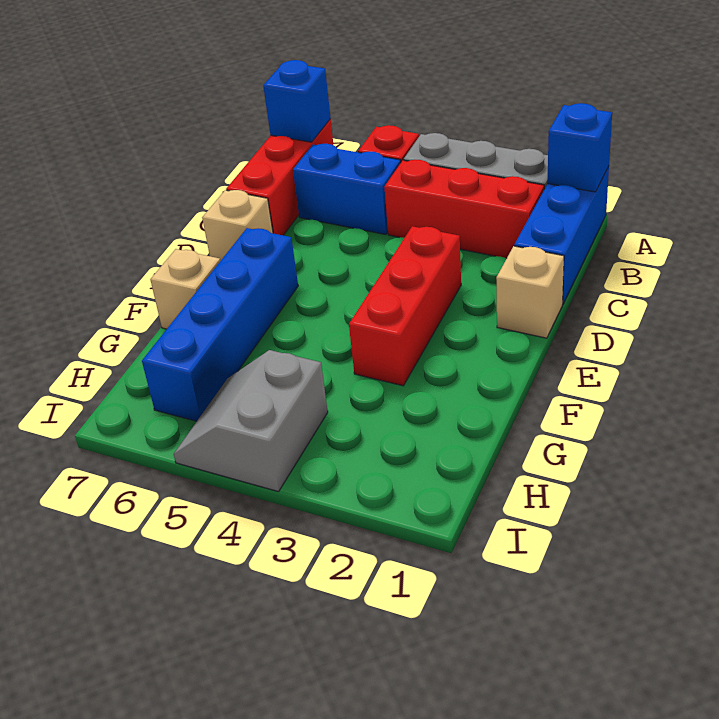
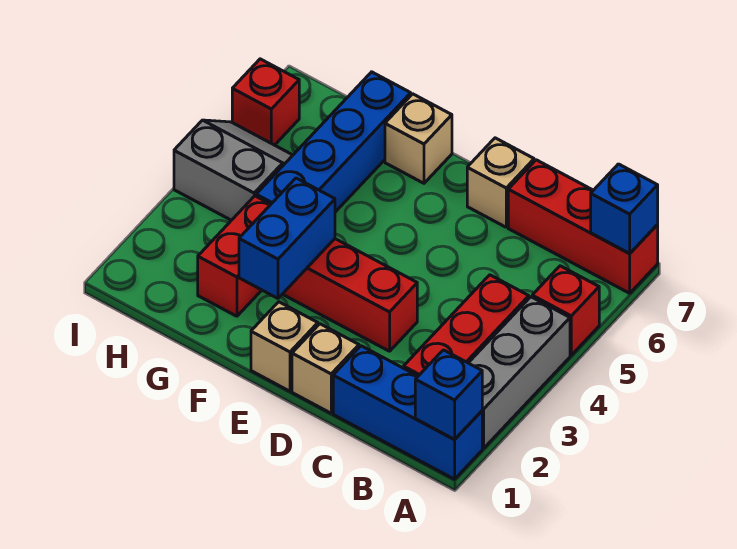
blue 1x2 brick [293,144,401,234] -> blue 1x2 brick moved to [239,178,335,298]
none -> tan 1x1 brick [251,302,318,391]
blue 1x4 brick [142,228,298,421] -> blue 1x4 brick turned to [256,72,411,212]
none -> red 1x2 brick [198,196,271,316]
none -> red 1x1 brick [232,59,299,145]

